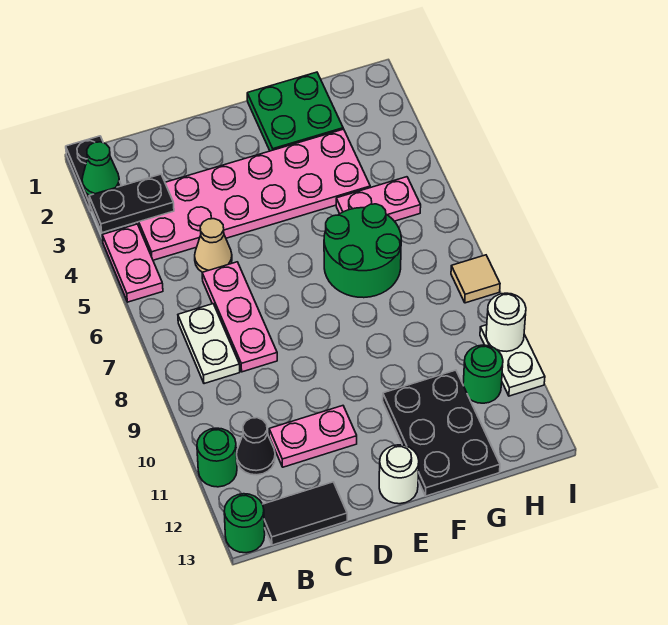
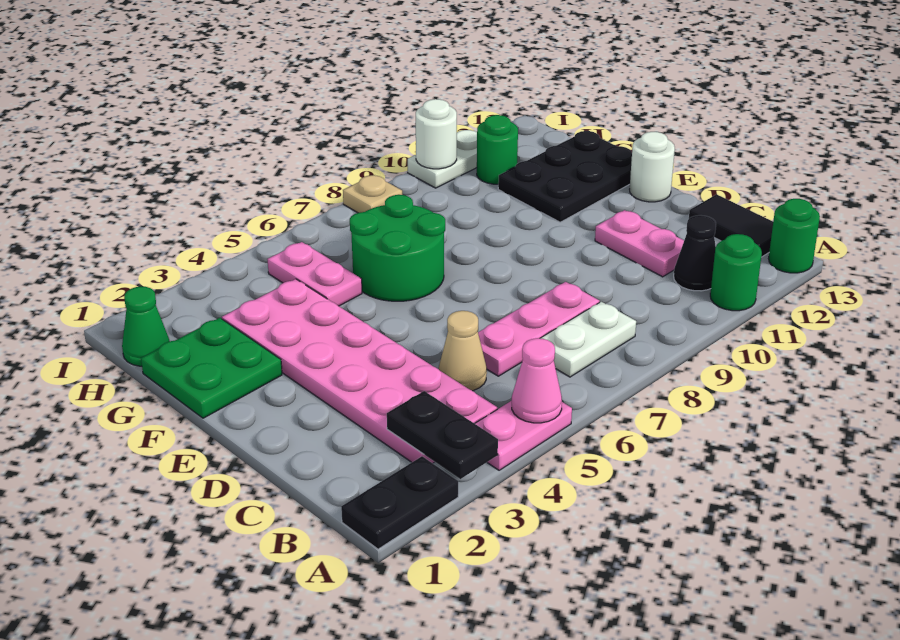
green 1x1 cone [82,142,120,195] -> green 1x1 cone moved to [122,287,169,366]
none -> pink 1x1 cone [512,338,562,423]
tan 1x1 tile [451,255,500,303] -> tan 1x1 plate [343,175,402,213]

